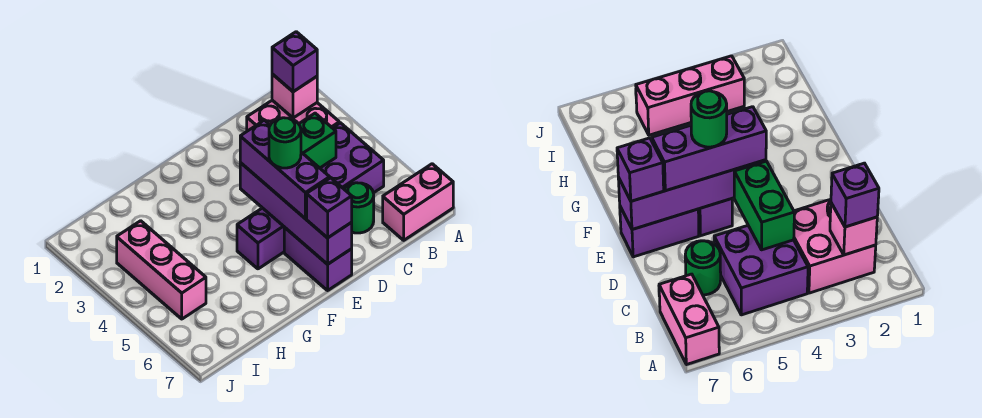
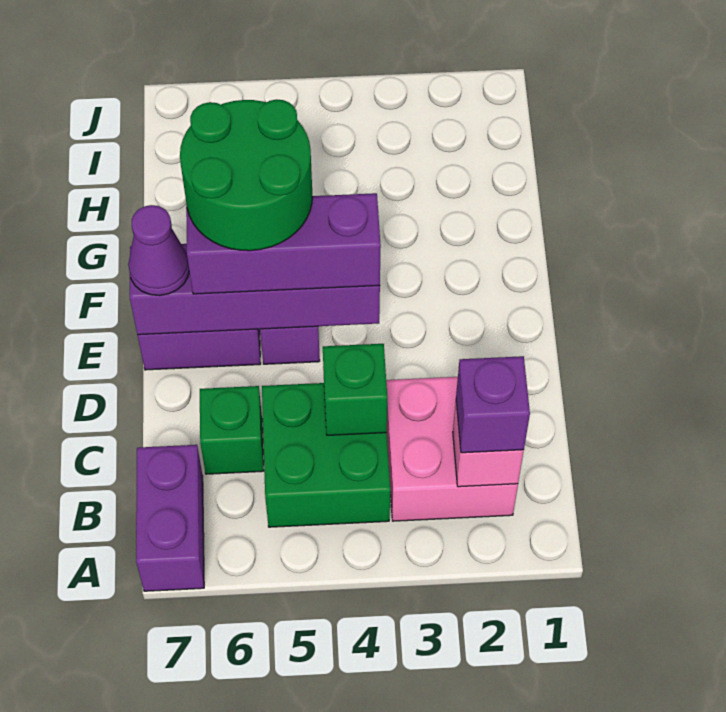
pink 1x2 brick [383,164,453,240] -> purple 1x2 brick [136,445,204,591]
purple 2x2 brick [320,123,384,193] -> green 2x2 brick [262,383,390,527]
green 1x2 brick [299,113,336,168] -> green 1x1 brick [323,344,387,435]
green 1x1 round brick [344,183,374,233] -> green 1x1 brick [200,386,264,474]
green 1x1 round brick [269,118,301,168] -> green 2x2 round brick [180,99,312,251]
purple 1x1 brick [307,178,352,238] -> purple 1x1 cone [128,205,189,296]
pink 1x3 brick [117,221,206,319] -> none

